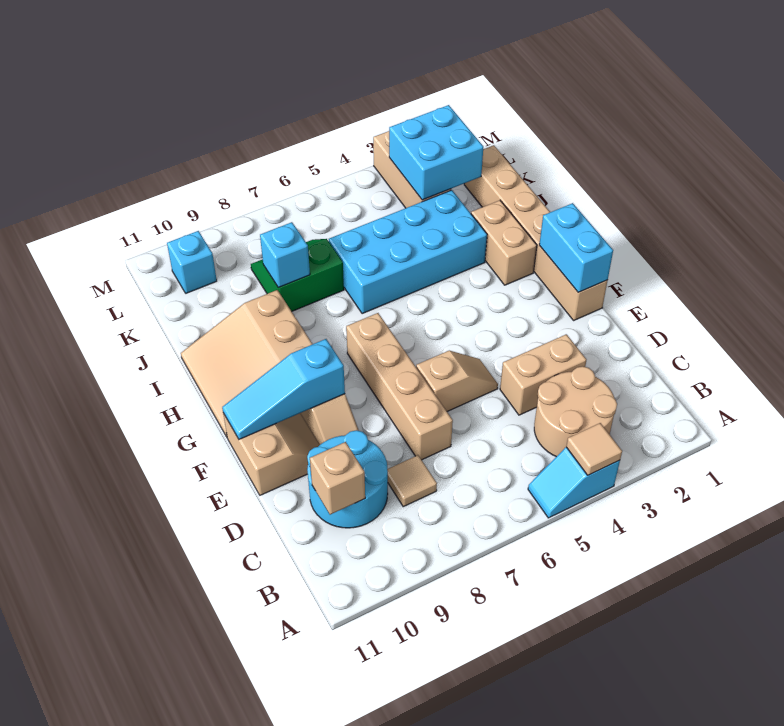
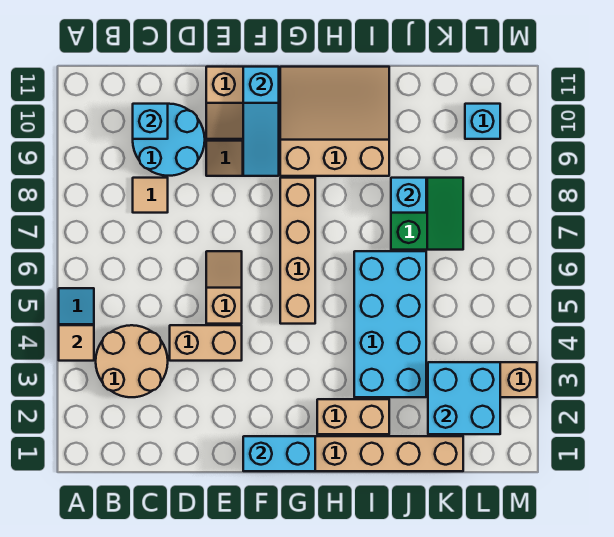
tan 1x1 brick [310,442,365,515] -> cyan 1x1 brick [133,104,168,139]
tan 1x2 brick [500,334,586,415] -> tan 1x2 brick turned to [170,325,242,361]
tan 1x4 brick [346,313,453,460] -> tan 1x4 brick turned to [280,178,315,324]
tan 1x2 slope [416,351,498,411] -> tan 1x2 slope turned to [206,251,242,324]
cyan 1x3 slope [222,339,345,439] -> cyan 1x3 slope turned to [243,67,279,176]

